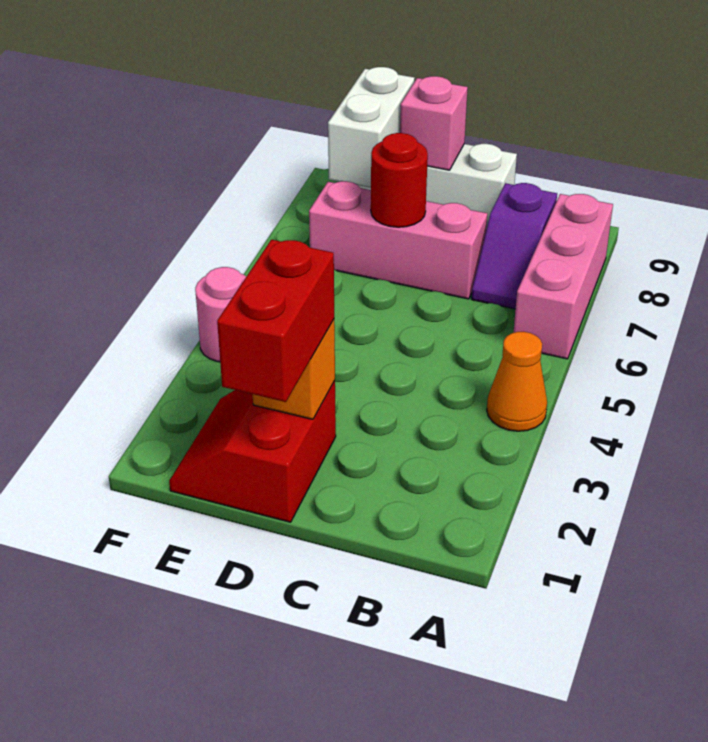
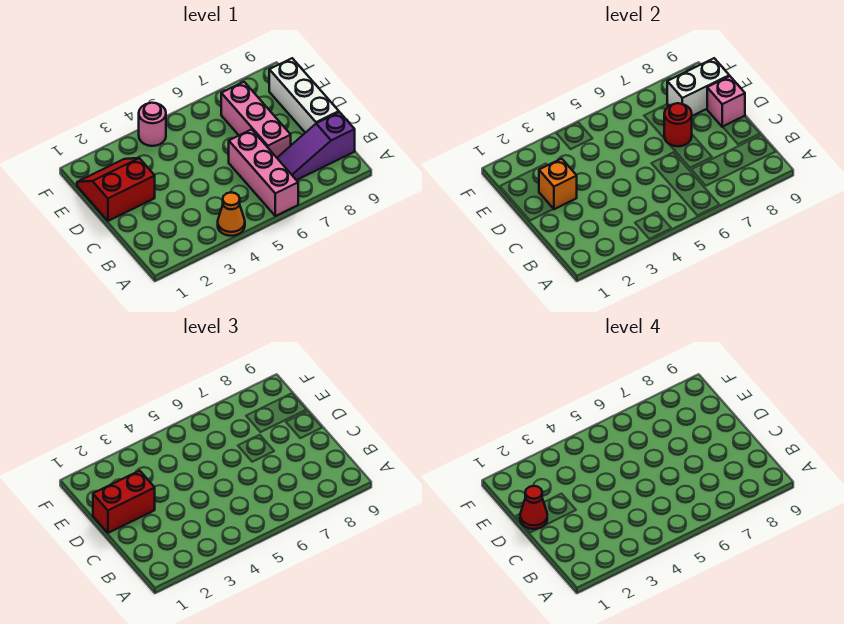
pink 1x3 brick [514,194,613,359] -> pink 1x3 brick turned to [229,129,298,216]
purple 1x2 slope [472,183,557,309] -> purple 1x3 slope [277,112,355,180]
none -> red 1x1 cone [520,486,547,529]

